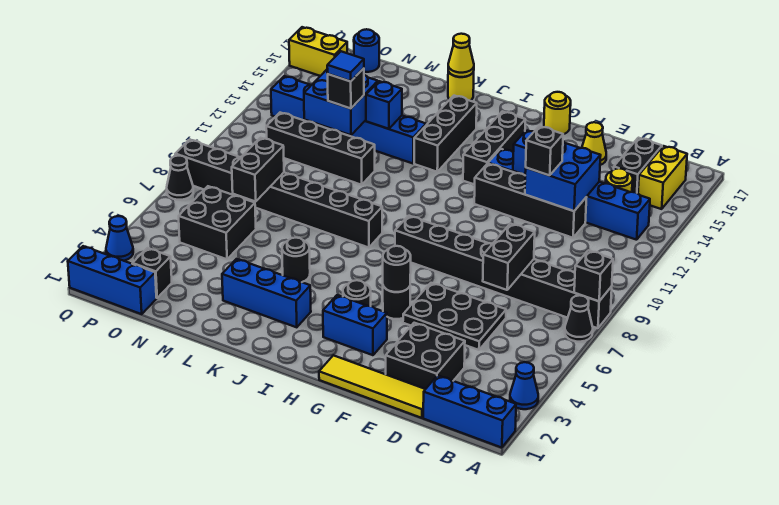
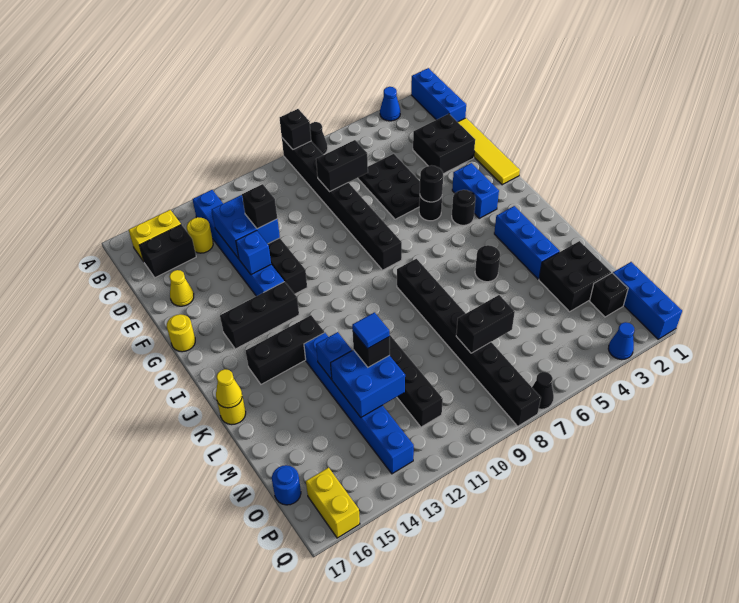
black 2x2 brick [179,186,256,259] -> black 2x2 brick moved to [539,241,611,312]

